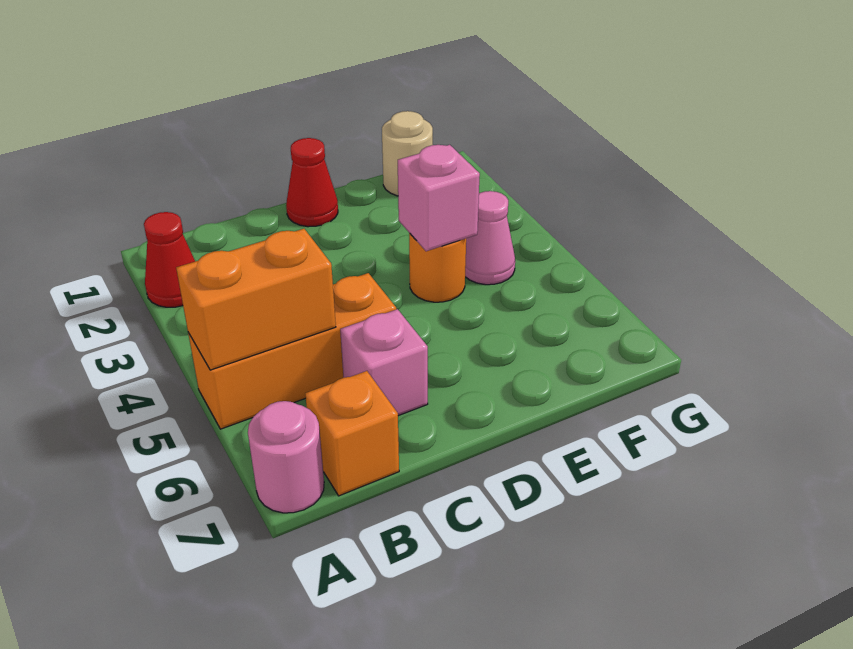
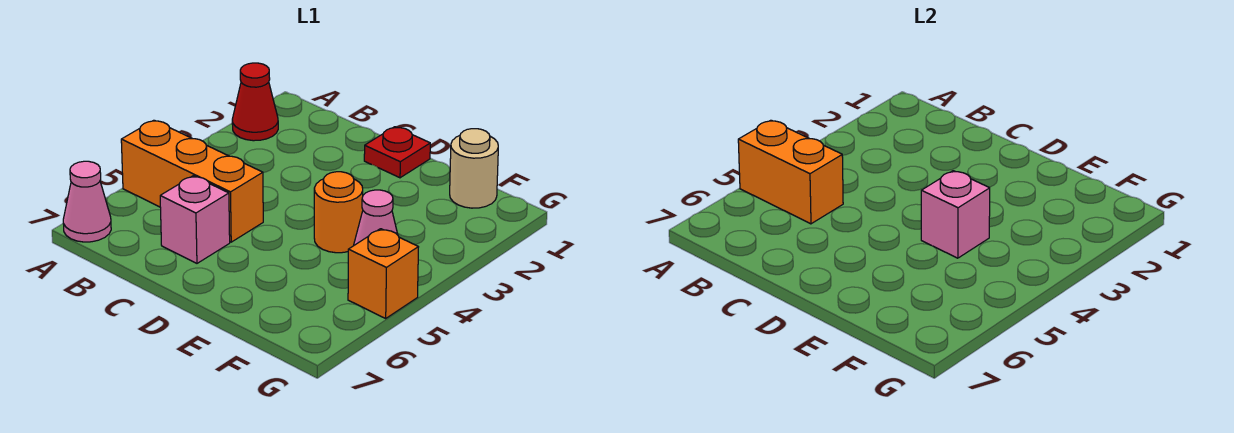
pink 1x1 round brick [248,401,324,513] -> pink 1x1 cone [63,161,111,242]
orange 1x1 brick [305,371,399,496] -> orange 1x1 brick moved to [348,229,418,318]
red 1x1 cone [286,138,338,227] -> red 1x1 plate [364,127,430,178]

